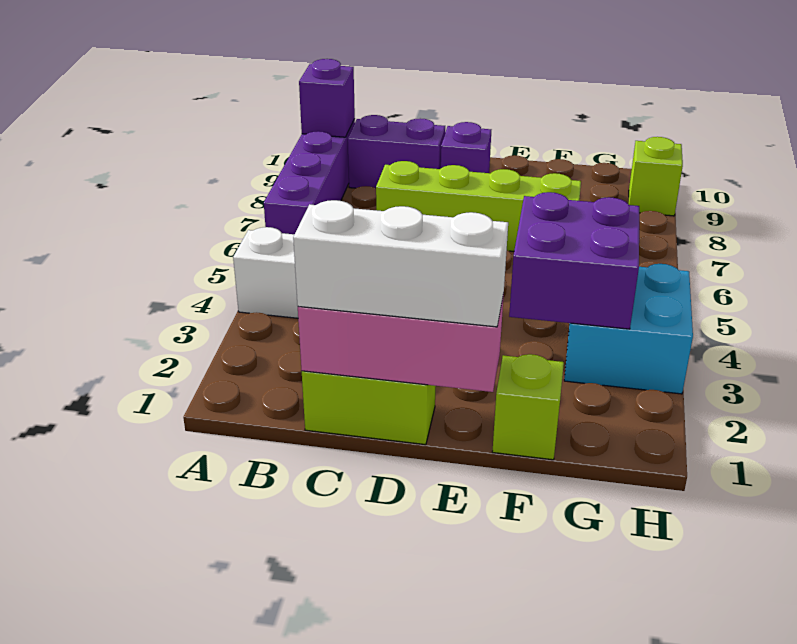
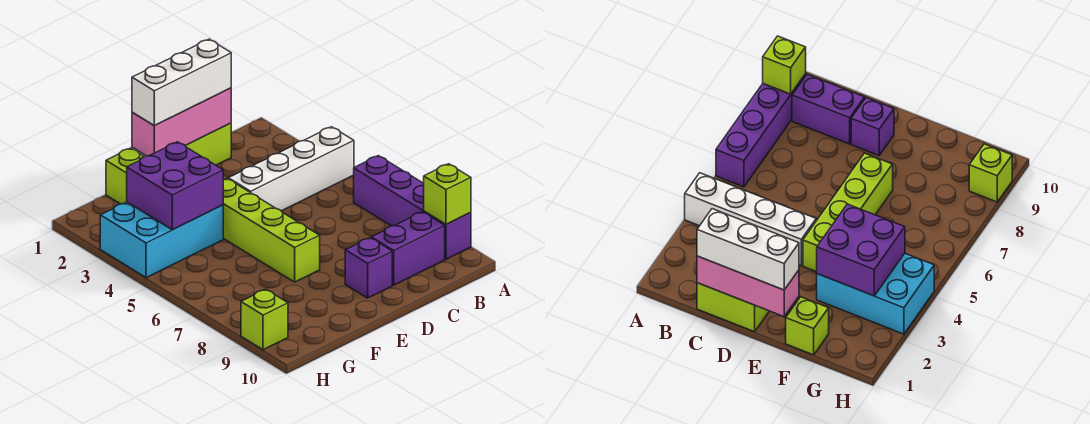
purple 1x1 brick [299,59,355,137] -> lime 1x1 brick [424,164,471,224]
lime 1x4 brick [376,161,581,251] -> lime 1x4 brick turned to [223,179,320,282]
cyan 2x2 brick [564,264,693,394] -> cyan 2x3 brick [100,202,223,278]

